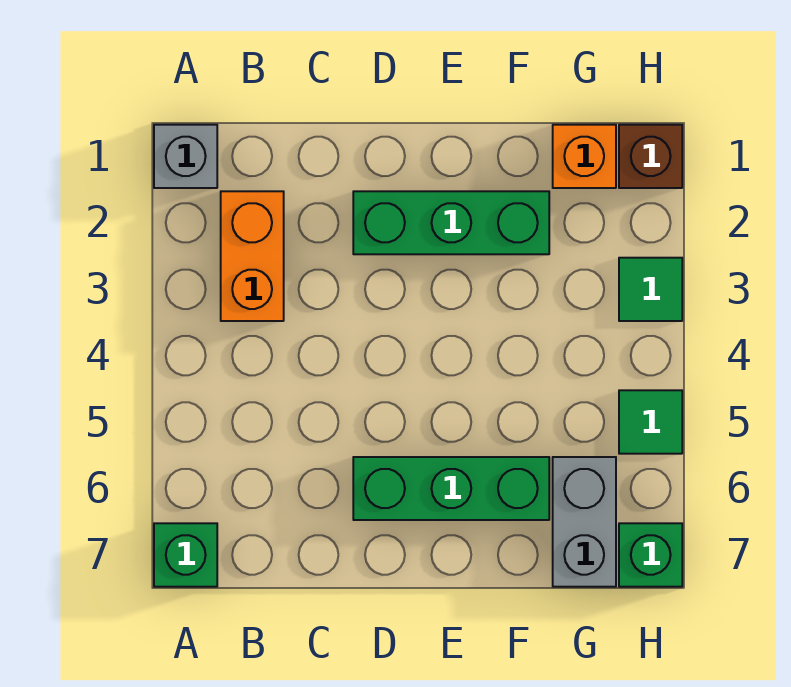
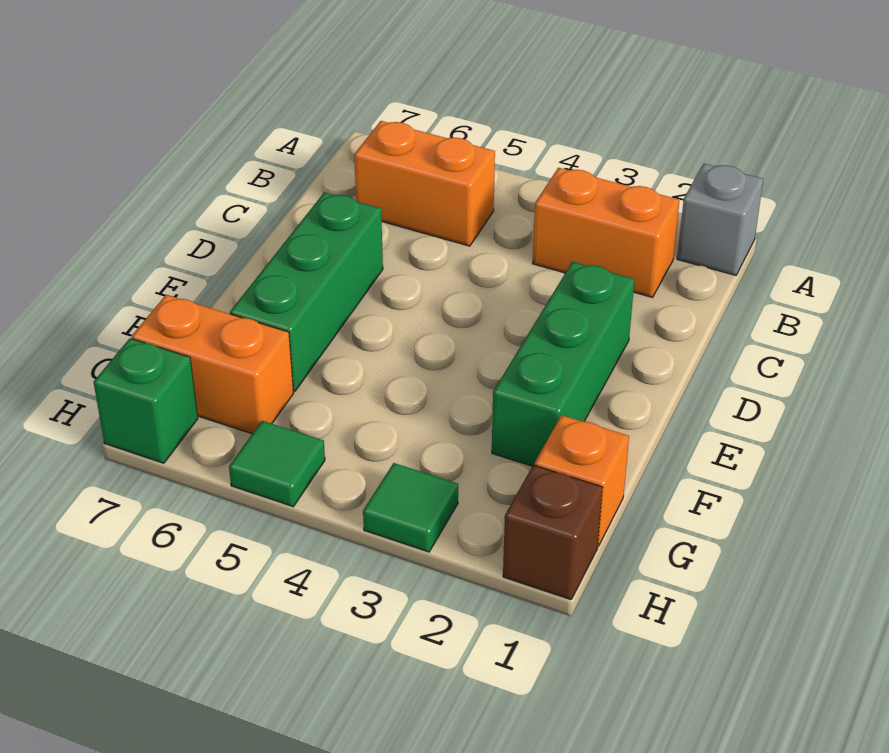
green 1x1 brick [154,523,217,587] -> none
none -> orange 1x2 brick [354,121,495,246]
grey 1x2 brick [553,457,616,587] -> orange 1x2 brick [132,295,294,434]

